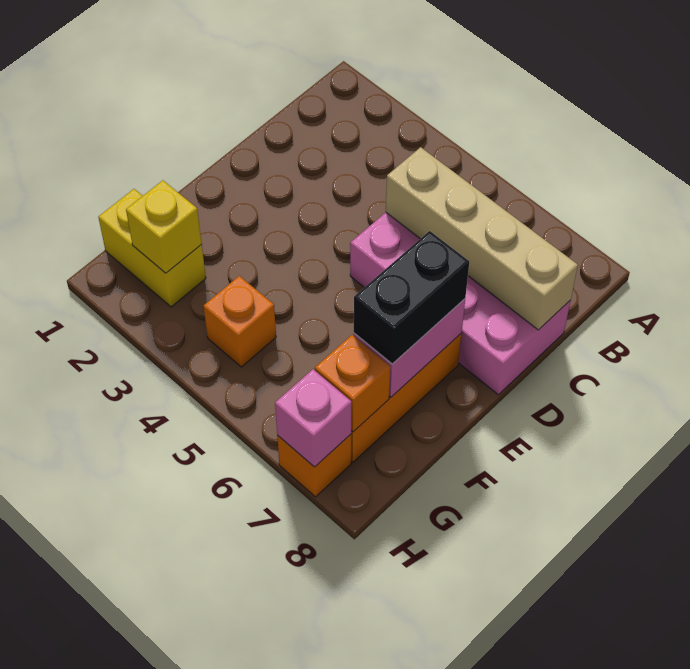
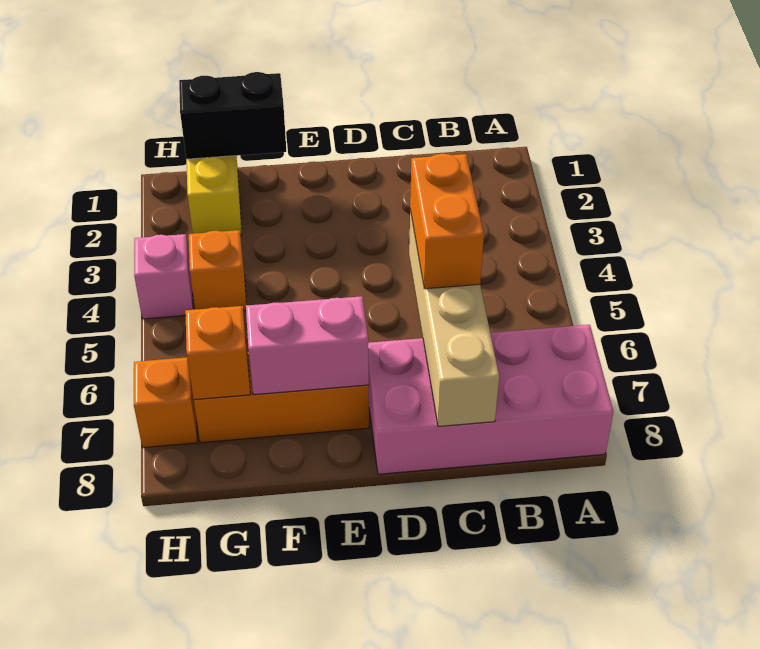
pink 2x4 brick [350,213,571,395] -> pink 2x4 brick turned to [368,325,613,474]
none -> orange 1x2 brick [410,154,484,289]
black 1x2 brick [354,231,469,364] -> black 1x2 brick moved to [179,72,286,159]
yellow 1x1 brick [126,180,202,273] -> none
pink 1x1 brick [275,369,352,467] -> pink 1x1 brick moved to [134,234,193,319]

